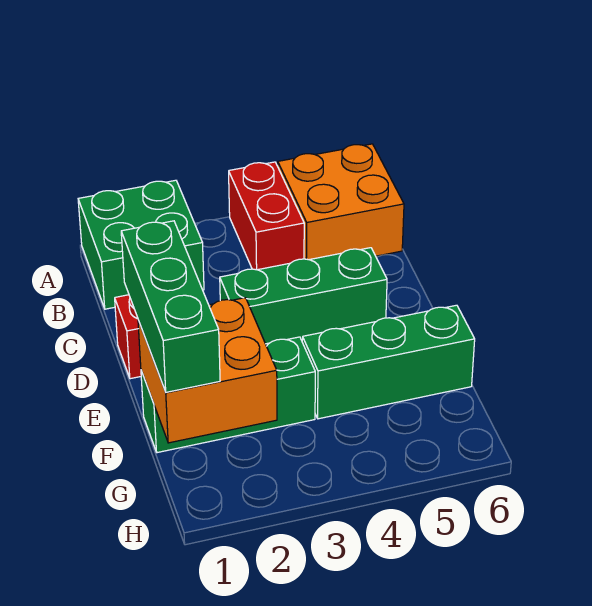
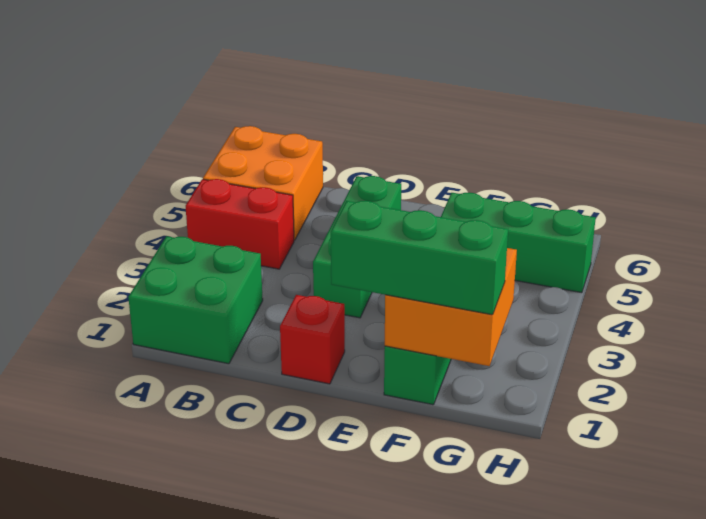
green 1x3 brick [302,305,475,419] -> green 1x3 brick turned to [441,193,596,293]

